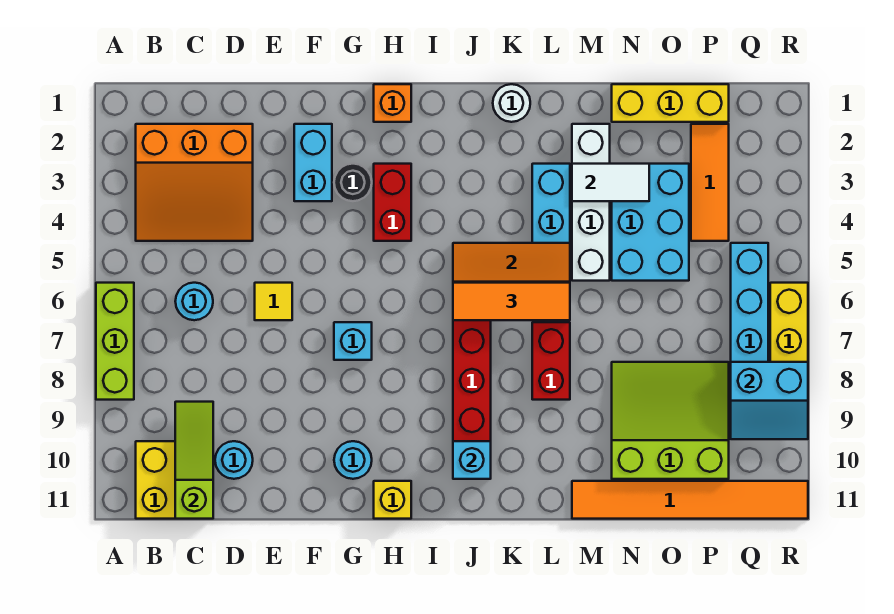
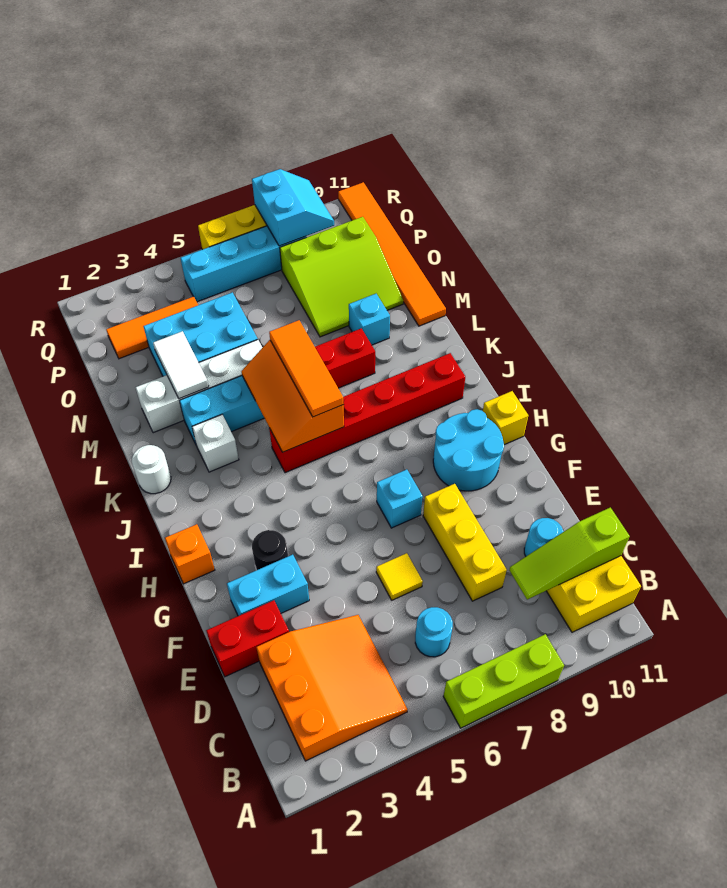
cyan 1x1 round brick [334,441,372,479] -> cyan 2x2 round brick [433,409,504,491]
red 1x2 brick [374,164,411,241] -> red 1x2 brick moved to [206,600,289,677]
cyan 1x1 brick [453,441,491,479] -> cyan 1x1 brick moved to [349,294,390,345]
none -> white 1x1 brick [192,415,239,472]
yellow 1x3 brick [612,84,729,122] -> yellow 1x3 brick moved to [423,484,507,601]
lime 3x3 slope [612,362,729,479] -> lime 3x3 slope turned to [280,217,403,337]

